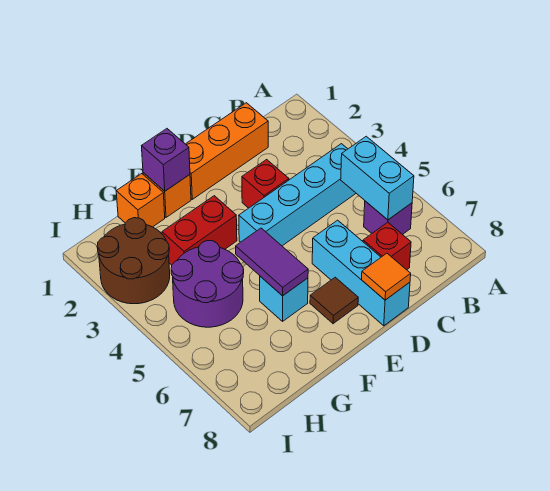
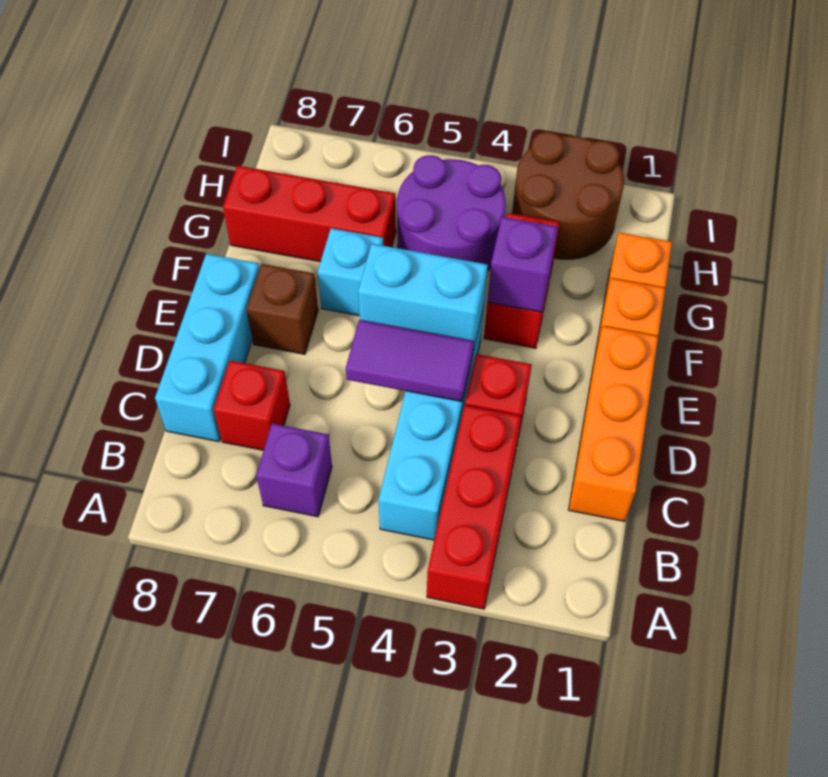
none -> red 1x3 brick [427,405,522,609]
cyan 1x2 brick [341,136,414,220] -> cyan 1x2 brick moved to [358,244,488,350]
cyan 1x3 brick [312,220,410,326] -> cyan 1x3 brick turned to [155,254,260,442]
orange 1x1 tile [362,253,411,300] -> none
brown 1x1 tile [310,277,358,324] -> brown 1x1 brick [247,264,318,354]
purple 1x1 brick [142,129,190,191] -> purple 1x1 brick moved to [487,217,558,312]
purple 1x2 tile [236,228,308,296] -> purple 1x2 tile moved to [346,320,474,402]
none -> red 1x3 brick [223,166,396,262]

